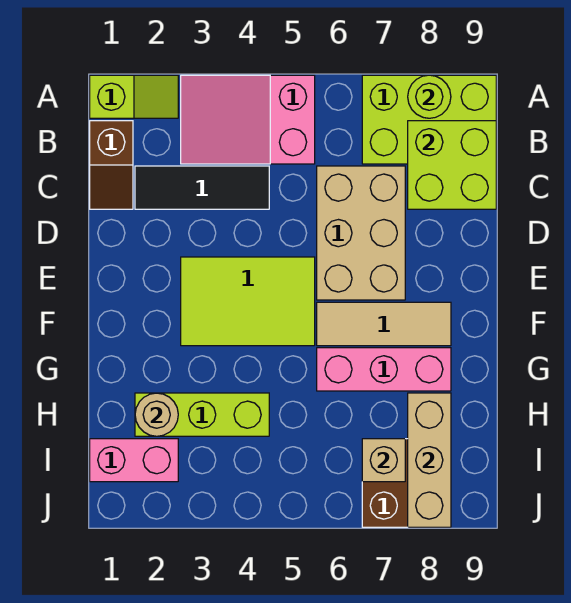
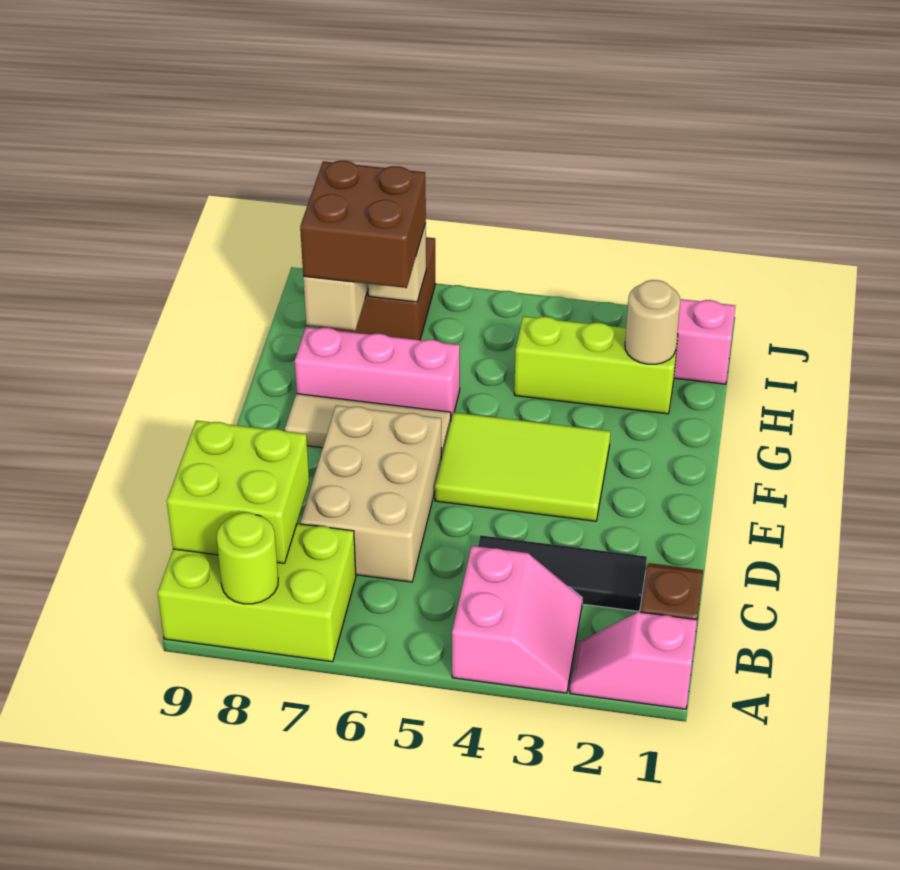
lime 1x2 slope [90,75,178,118] -> pink 1x2 slope [570,612,697,709]
pink 2x3 slope [181,75,315,164] -> pink 2x2 slope [452,546,582,693]
none -> brown 2x2 brick [300,161,426,288]

